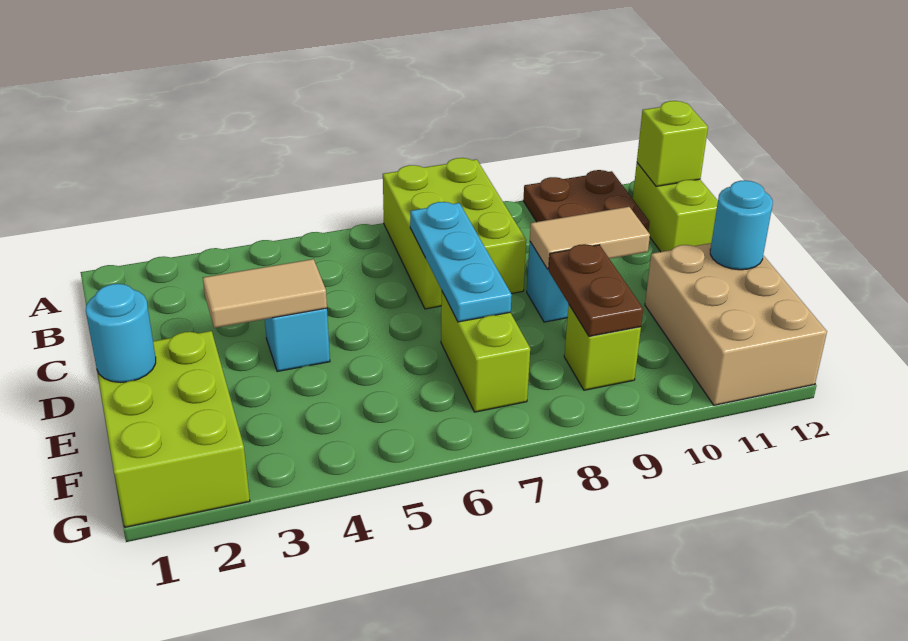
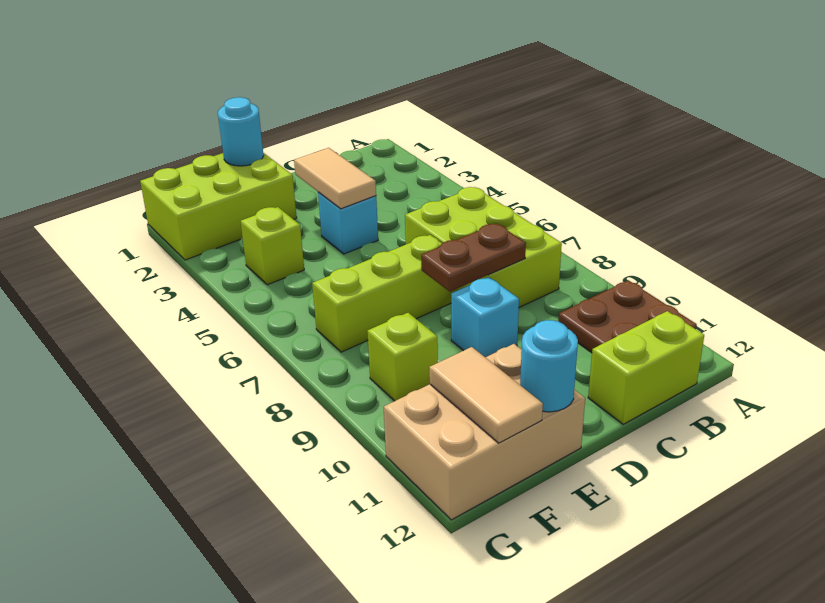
lime 2x3 brick [383,158,526,309] -> lime 2x3 brick turned to [405,187,562,307]
lime 1x1 brick [637,101,708,186] -> lime 1x1 brick moved to [241,207,304,285]
cyan 1x3 plate [410,202,512,322] -> none
tan 1x2 tile [530,207,650,269] -> tan 1x2 tile moved to [429,347,543,443]
lime 1x2 brick [441,292,530,412] -> lime 1x3 brick [312,235,457,352]
brown 1x2 plate [549,244,643,336] -> brown 1x2 plate moved to [421,223,526,291]

